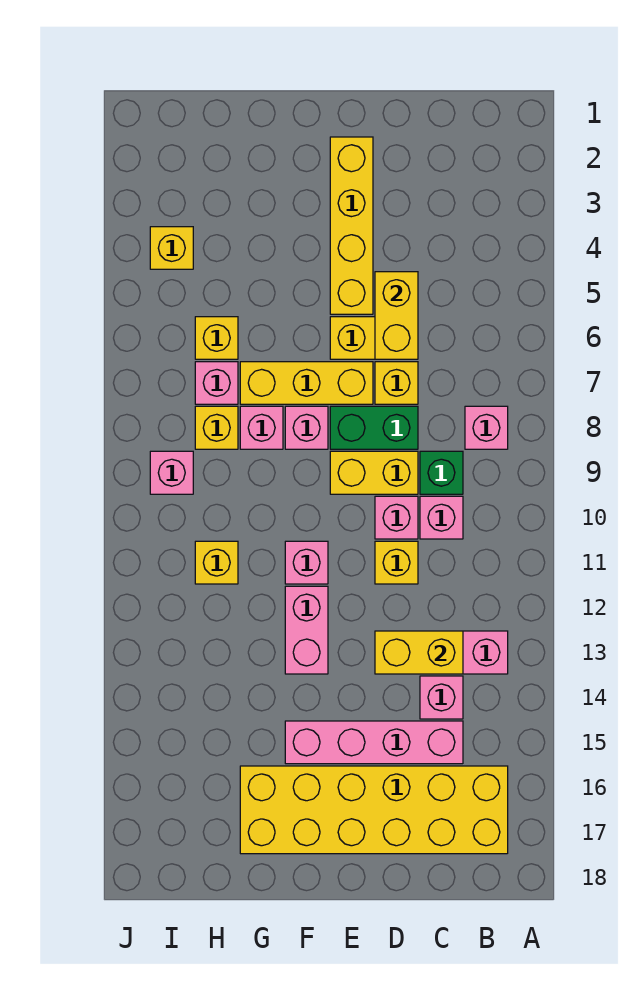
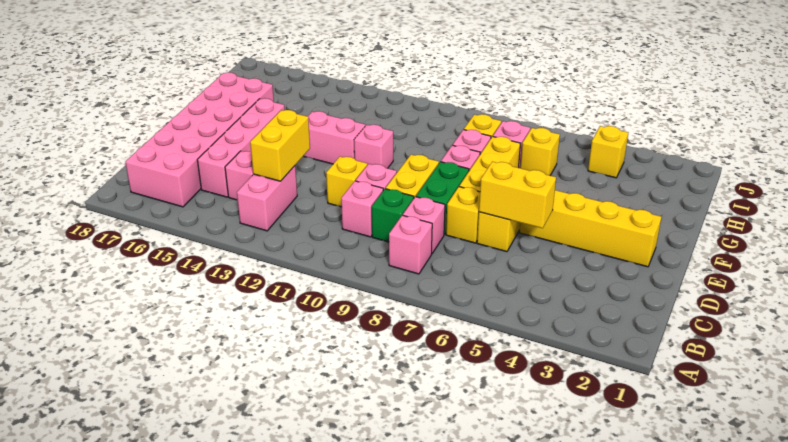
yellow 2x6 brick [240,766,508,854] -> pink 2x6 brick [125,72,274,207]
yellow 1x1 brick [195,541,238,584] -> none
pink 1x1 brick [150,451,193,494] -> pink 1x1 brick moved to [403,197,445,254]

